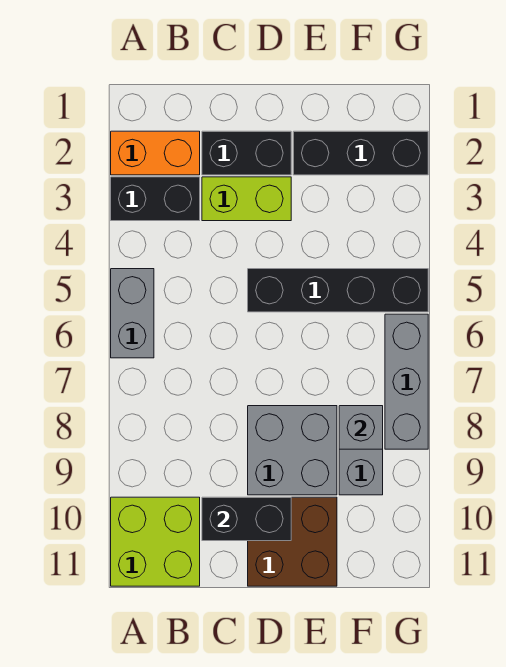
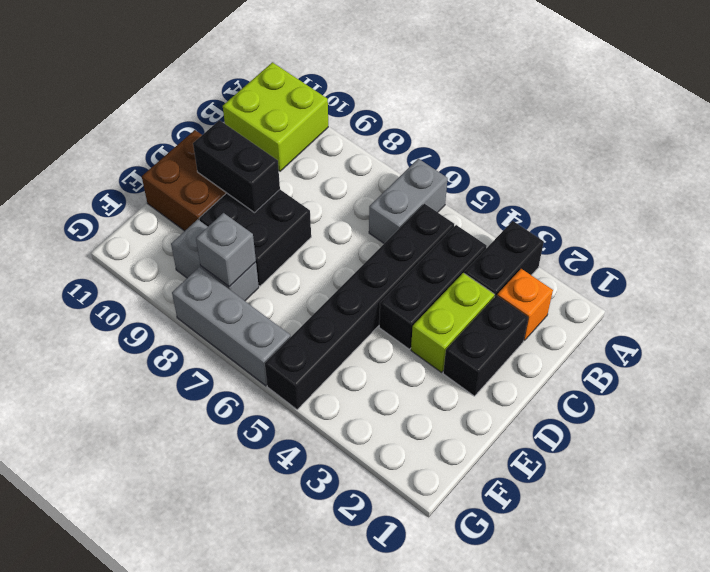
orange 1x2 brick [111,131,200,175] -> orange 1x1 brick [497,269,553,340]
grey 1x2 brick [111,269,154,358] -> grey 1x2 brick turned to [369,159,448,243]
black 1x2 brick [202,497,291,541] -> black 1x2 brick turned to [193,120,280,213]
black 1x4 brick [248,269,428,312] -> black 1x6 brick [265,204,454,410]
grey 2x2 brick [248,406,337,495] -> black 2x2 brick [199,190,311,286]
black 1x3 brick [293,131,428,175] -> black 1x3 brick moved to [379,225,487,349]

